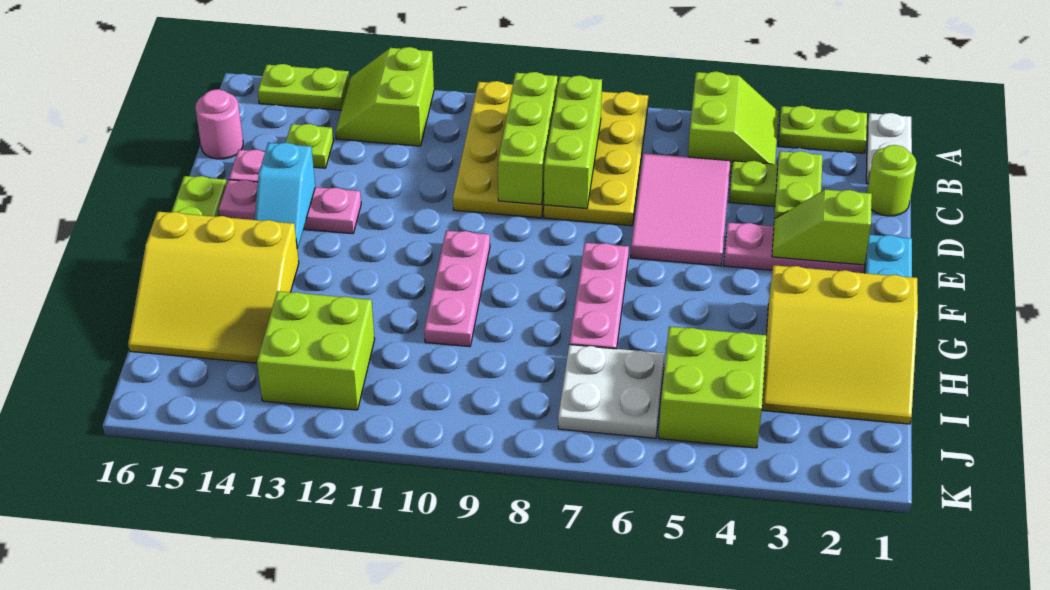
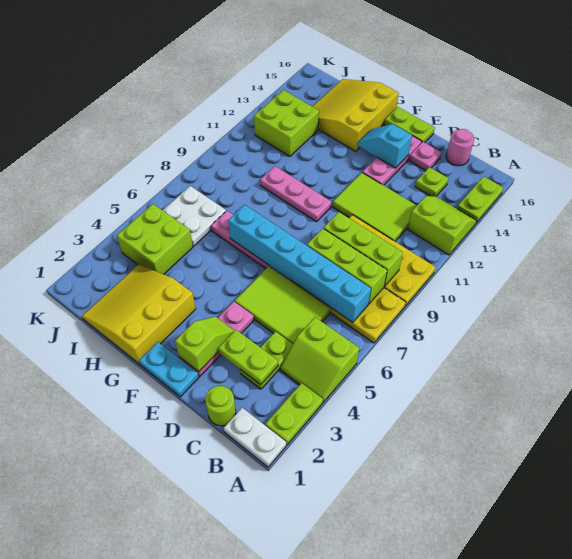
none -> cyan 1x6 brick [228,205,371,323]
pink 2x3 tile [631,153,730,266] -> lime 2x3 tile [235,266,330,344]
none -> lime 2x3 tile [333,173,417,241]

